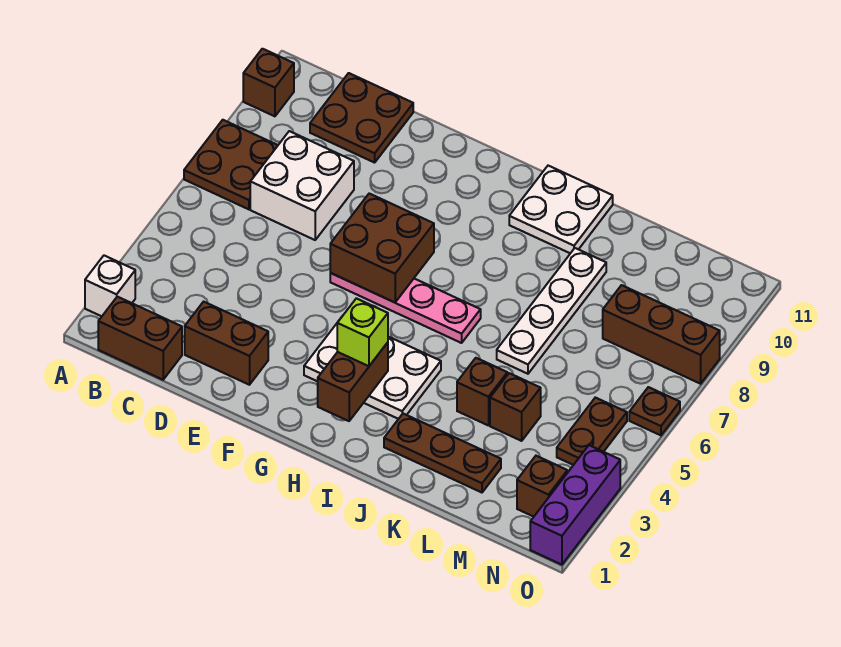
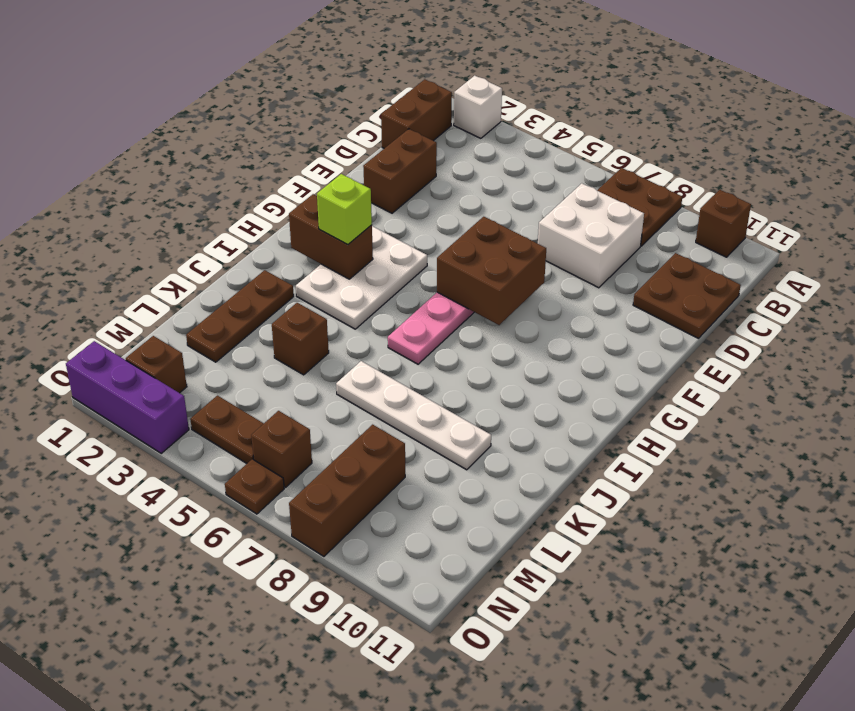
white 2x2 plate [509,166,613,253] -> none
brown 1x1 brick [490,373,541,441] -> brown 1x1 brick moved to [251,411,312,487]

